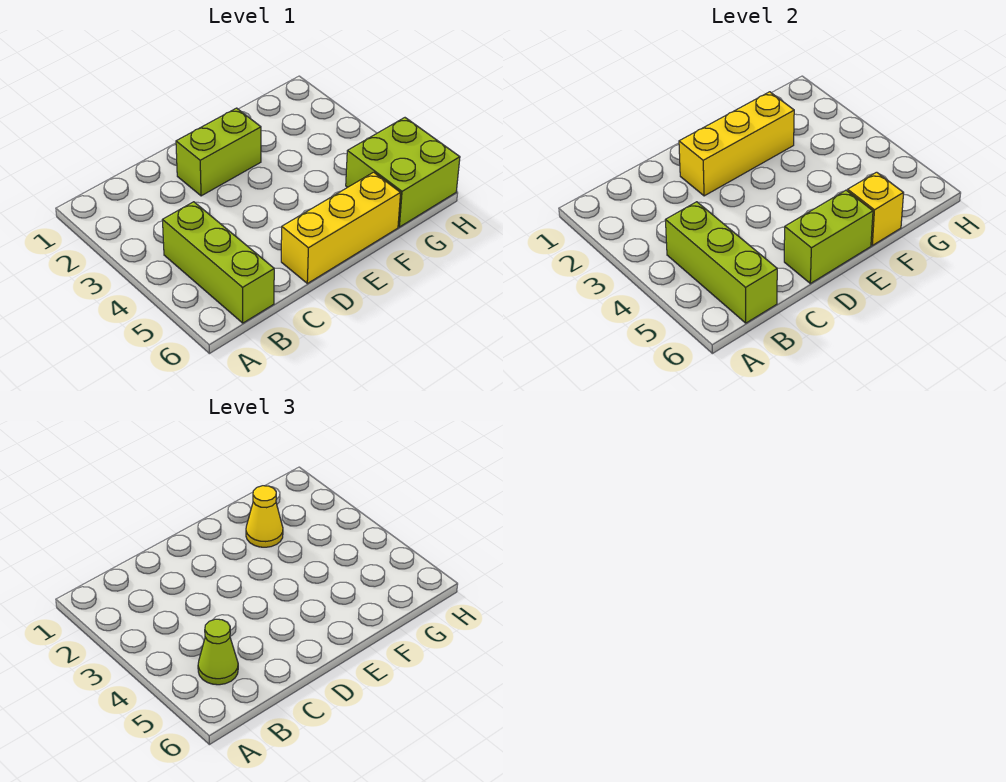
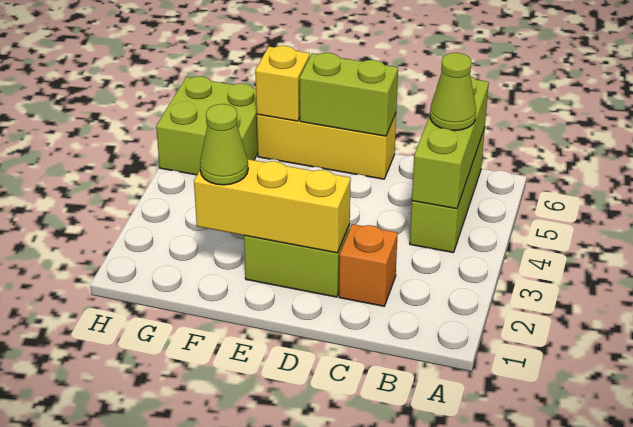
none -> orange 1x1 brick [339,224,398,306]
yellow 1x1 cone [246,486,283,547] -> lime 1x1 cone [200,104,248,185]

